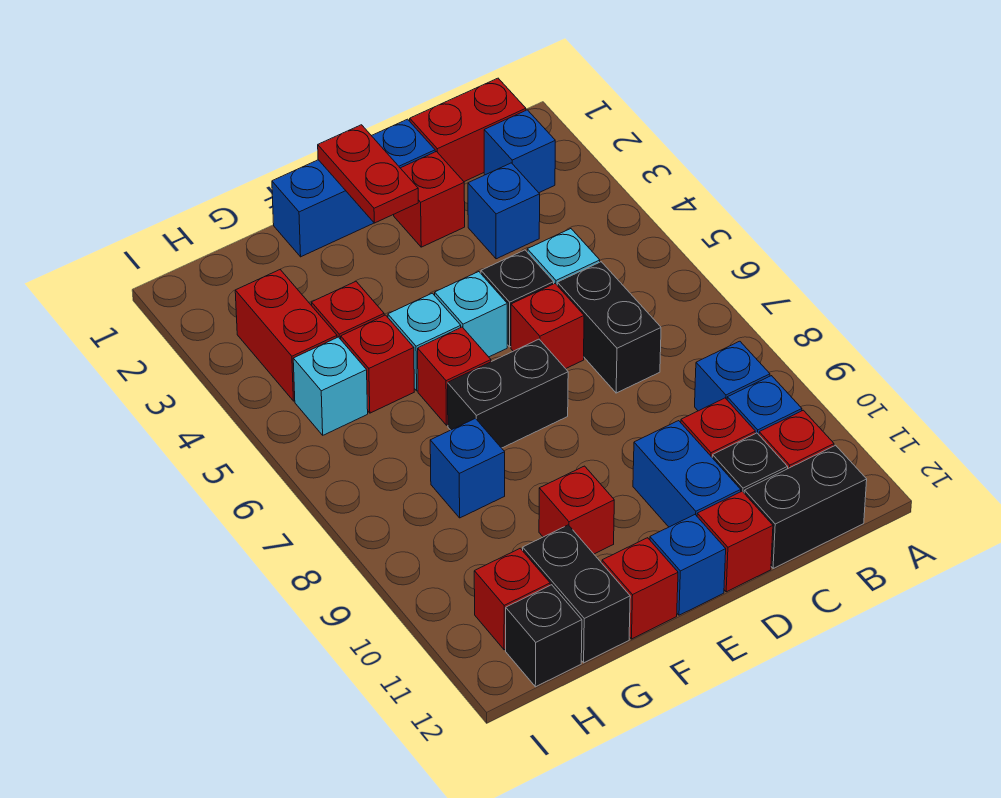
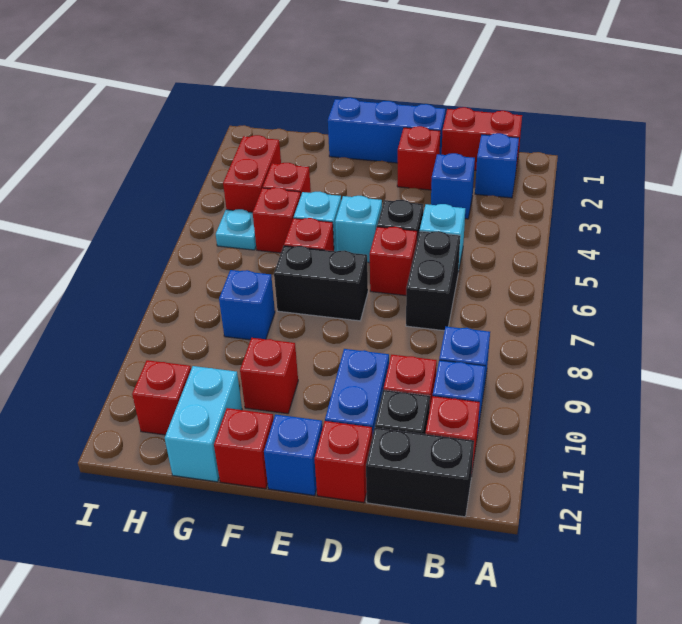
red 1x2 plate [318,125,418,223] -> none
black 1x2 brick [523,525,630,663] -> cyan 1x2 brick [165,366,242,482]
cyan 1x1 brick [293,337,368,435] -> cyan 1x1 plate [216,209,256,250]
black 1x1 brick [506,585,582,687] -> none

